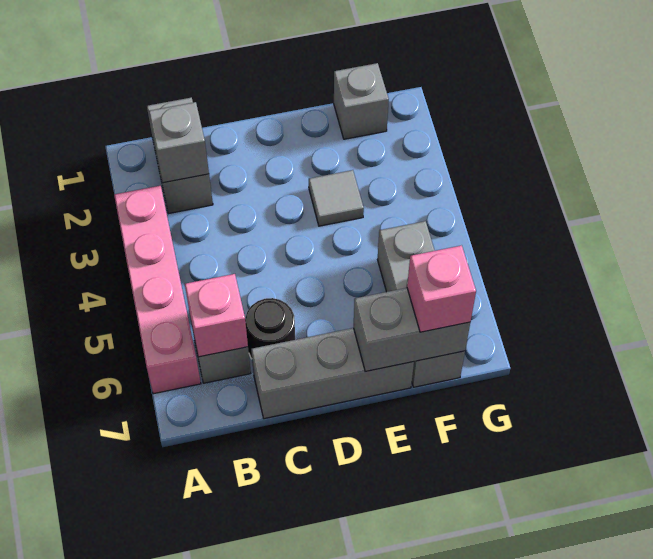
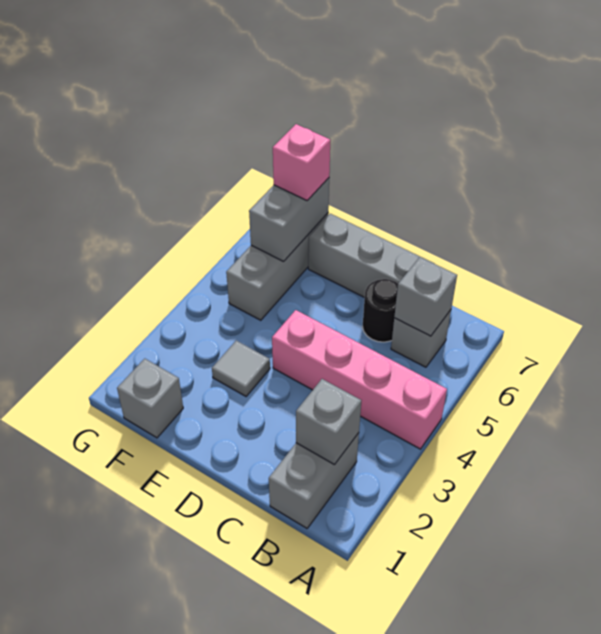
pink 1x4 brick [114,186,201,394] -> pink 1x4 brick turned to [272,310,447,449]
pink 1x1 brick [185,274,248,357] -> grey 1x1 brick [394,257,457,336]
grey 1x2 brick [354,288,470,371] -> grey 1x2 brick turned to [249,178,329,261]

